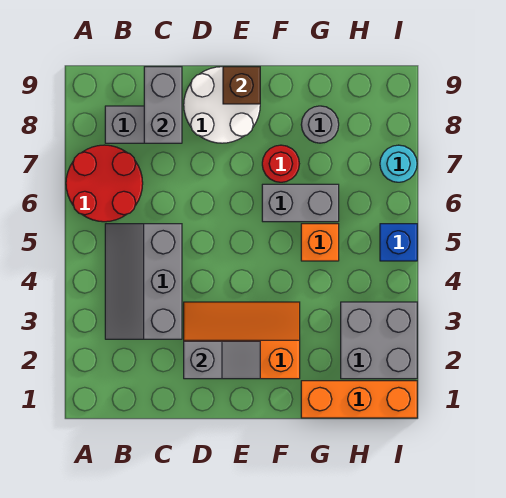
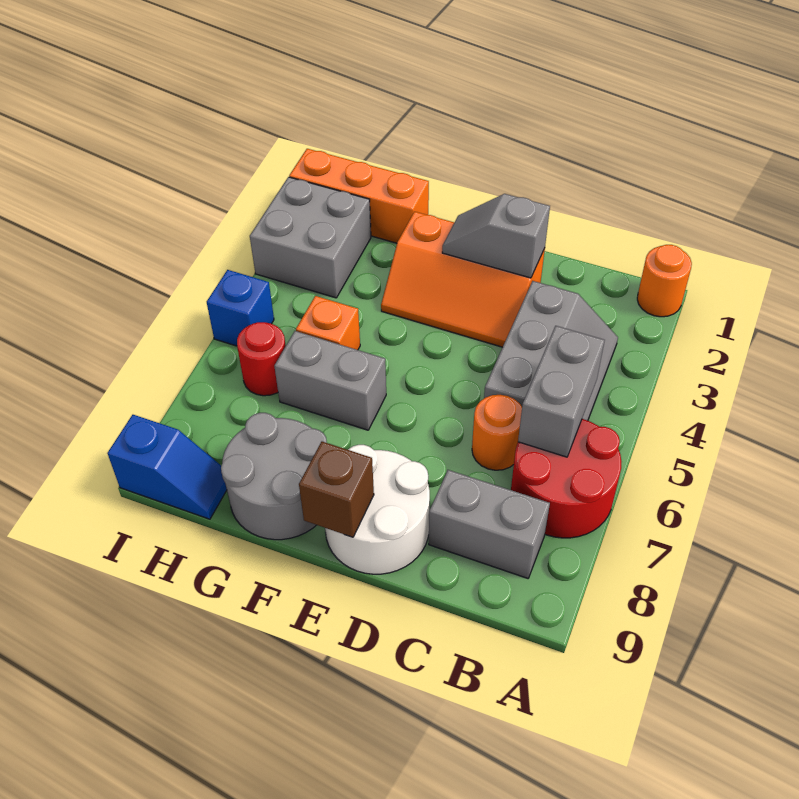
none -> orange 1x1 round brick [637,245,692,317]
none -> orange 1x1 round brick [472,395,522,470]
grey 1x2 brick [144,67,182,143] -> grey 1x2 brick moved to [518,326,605,457]
red 1x1 round brick [262,145,299,182] -> red 1x1 round brick moved to [237,322,286,396]
grey 1x1 round brick [301,106,339,143] -> grey 2x2 round brick [221,413,327,540]
none -> blue 1x2 slope [107,415,227,519]
cyan 1x1 round brick [380,145,417,182] -> none

